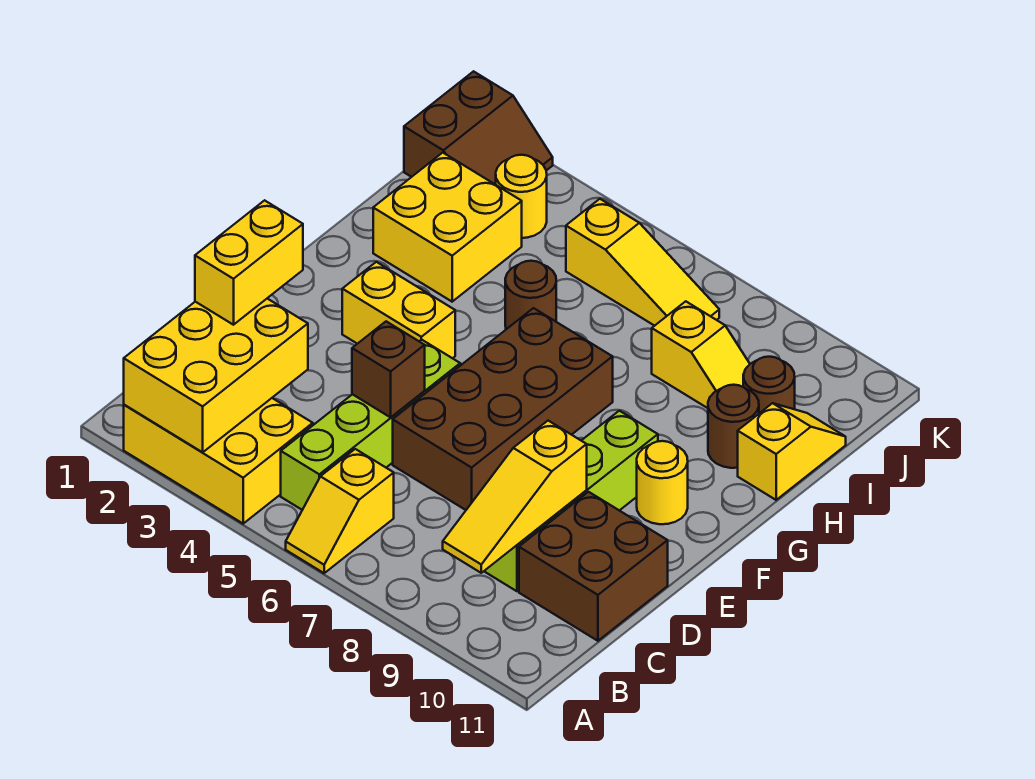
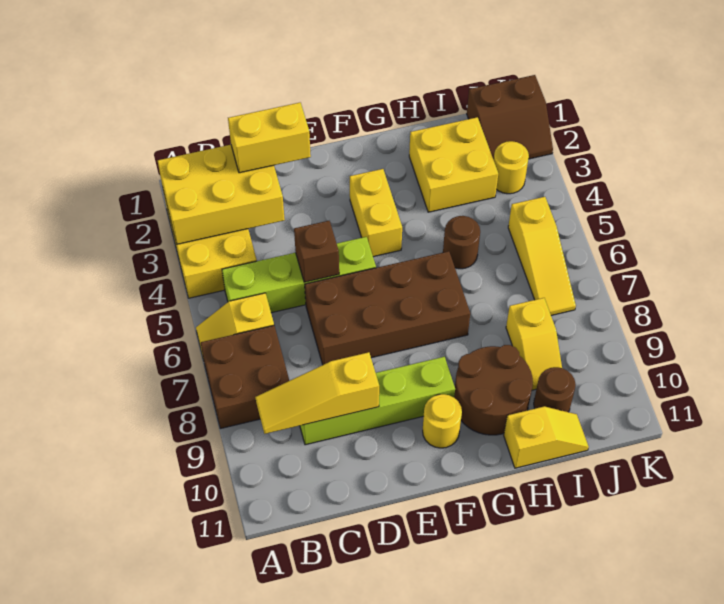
brown 2x2 brick [519,492,668,641] -> brown 2x2 brick moved to [201,325,289,429]
brown 1x1 round brick [708,385,759,468] -> brown 2x2 round brick [454,345,533,435]

